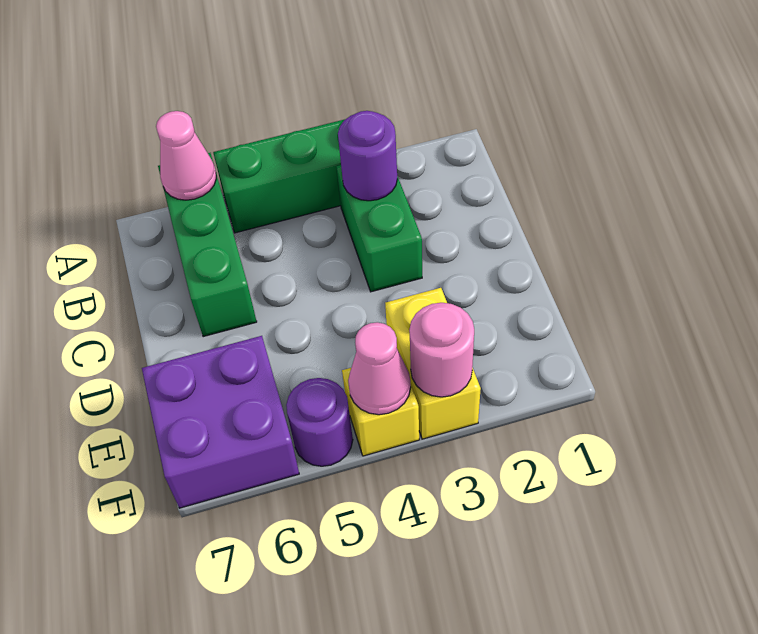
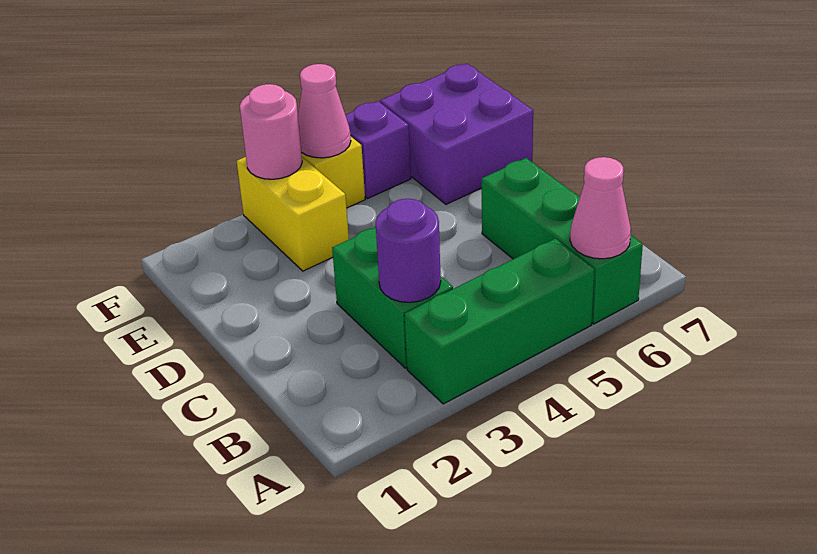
purple 1x1 round brick [286,378,353,466] -> purple 1x1 brick [345,101,411,199]

